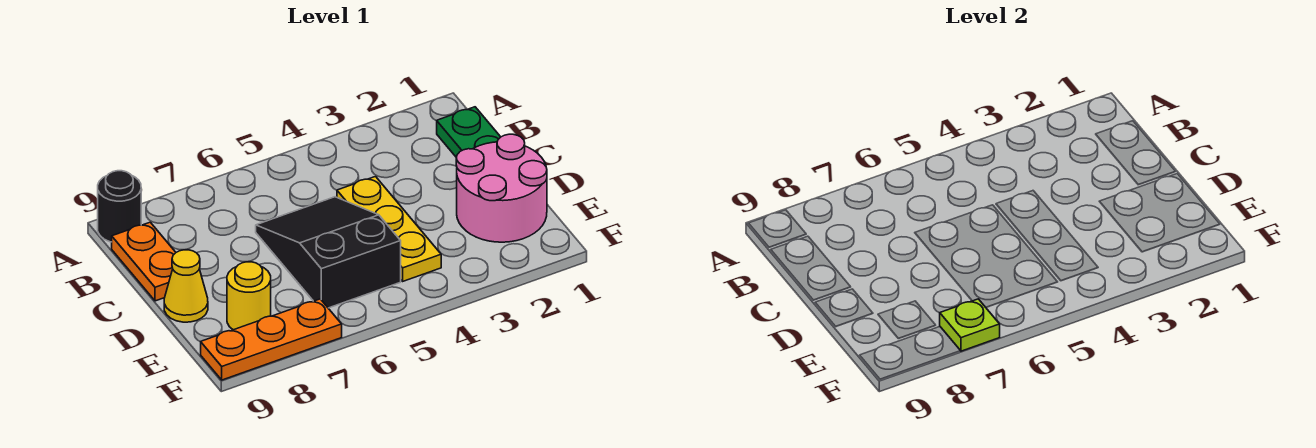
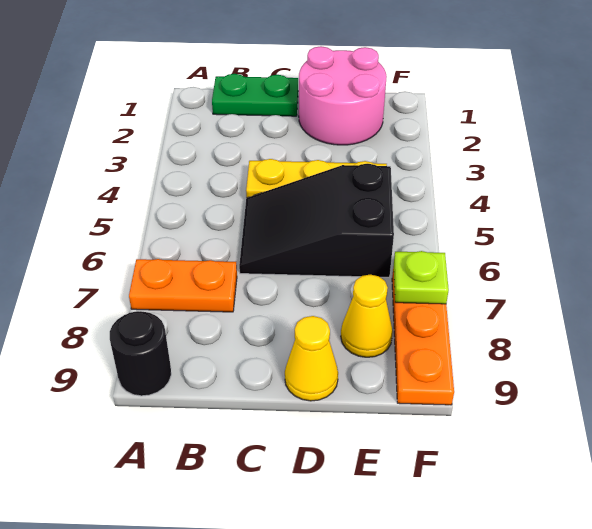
orange 1x2 plate [112,222,176,301] -> orange 1x2 plate moved to [129,259,237,312]
yellow 1x1 round brick [227,262,271,330] -> yellow 1x1 cone [341,275,393,357]

